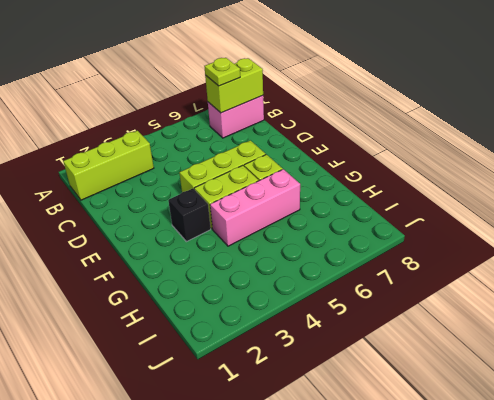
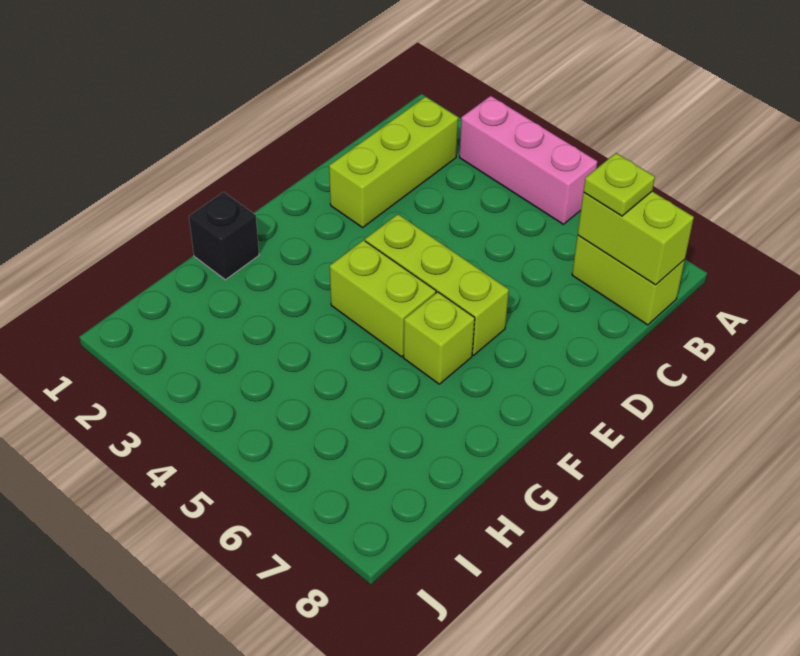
lime 1x3 brick [63,131,154,200] -> lime 1x3 brick turned to [329,97,458,228]
pink 1x2 brick [208,96,264,138] -> lime 1x2 brick [572,235,685,325]
black 1x1 brick [168,188,211,242] -> black 1x1 brick moved to [189,192,259,280]
pink 1x3 brick [210,169,300,246] -> pink 1x3 brick moved to [459,96,597,224]

